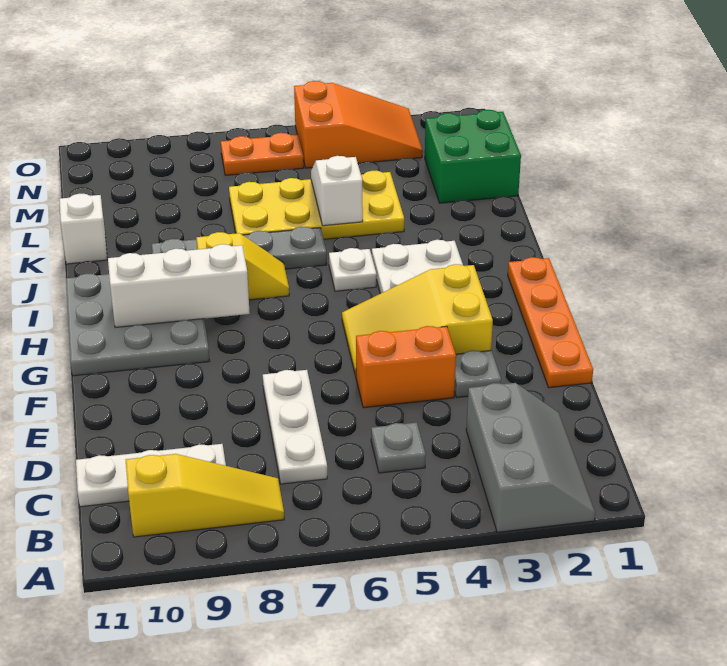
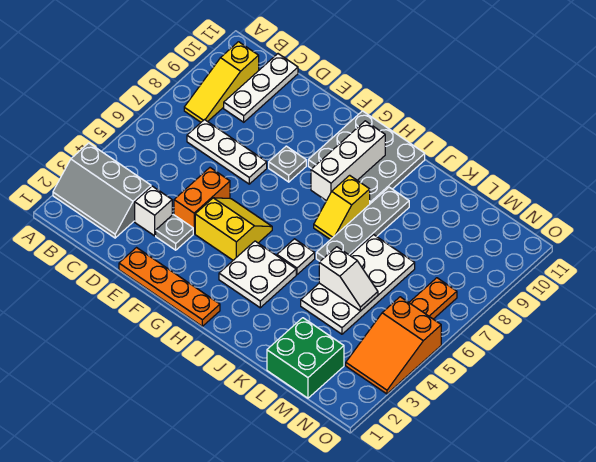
grey 1x1 plate [371,422,426,473] -> grey 1x1 plate moved to [269,146,306,182]
yellow 2x3 slope [342,264,493,376] -> yellow 2x2 slope [195,198,272,260]
yellow 2x4 plate [229,171,404,239] -> white 2x4 plate [301,235,415,334]
white 1x1 brick [59,194,107,264] -> white 1x1 brick moved to [135,186,172,236]

